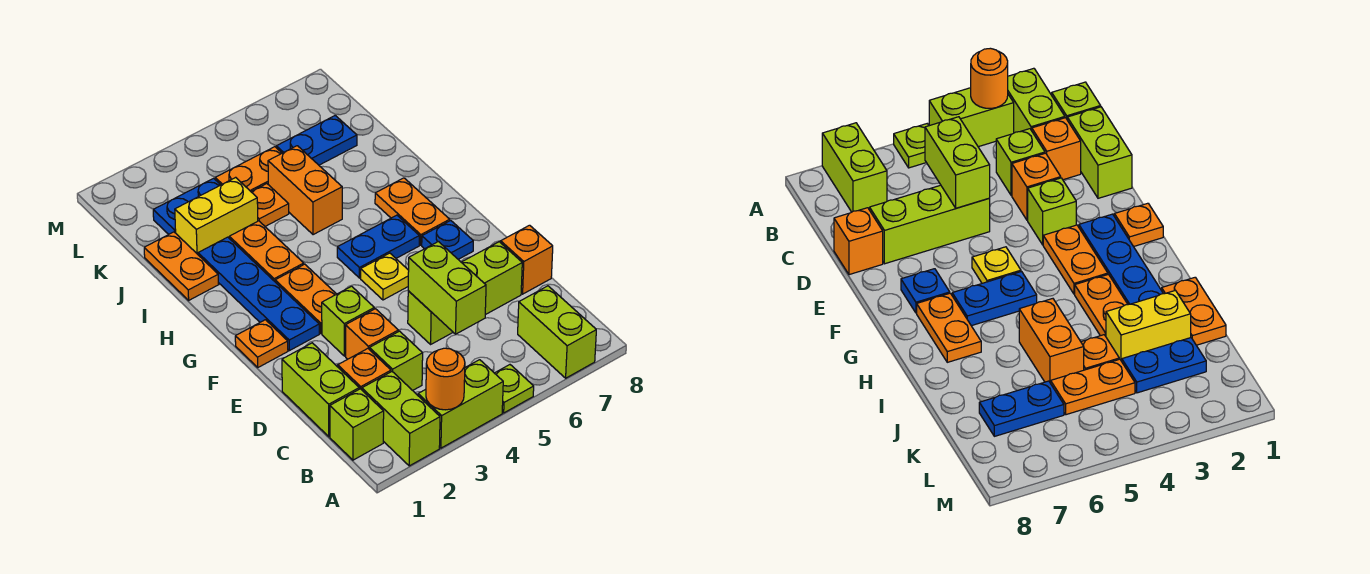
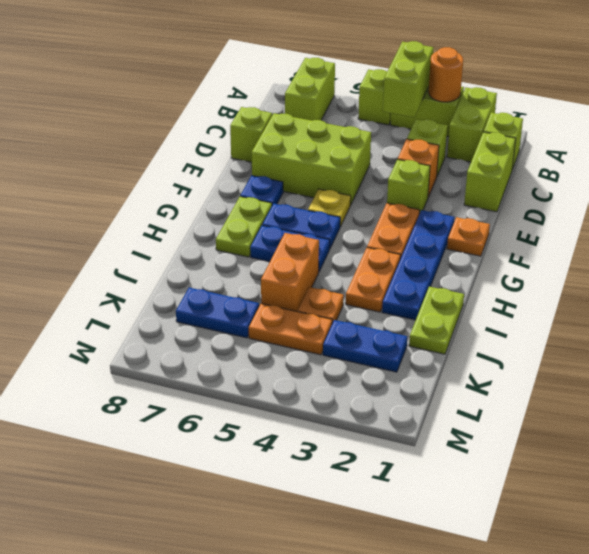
lime 1x1 plate [495,365,534,413] -> lime 1x1 brick [358,69,391,125]
orange 1x1 brick [338,349,391,390] -> none
lime 1x2 brick [408,242,486,334] -> lime 1x2 brick moved to [383,41,434,117]
lime 1x3 brick [408,242,522,344] -> lime 2x3 brick [252,113,371,205]
orange 1x1 brick [501,225,553,294] -> lime 1x1 brick [230,107,272,162]
orange 1x2 plate [375,178,450,245] -> lime 1x2 plate [216,197,272,257]
none -> blue 1x2 plate [250,225,330,271]
orange 1x2 plate [144,232,219,300] -> lime 1x2 plate [409,287,464,354]
yellow 1x2 brick [175,177,258,254] -> none

